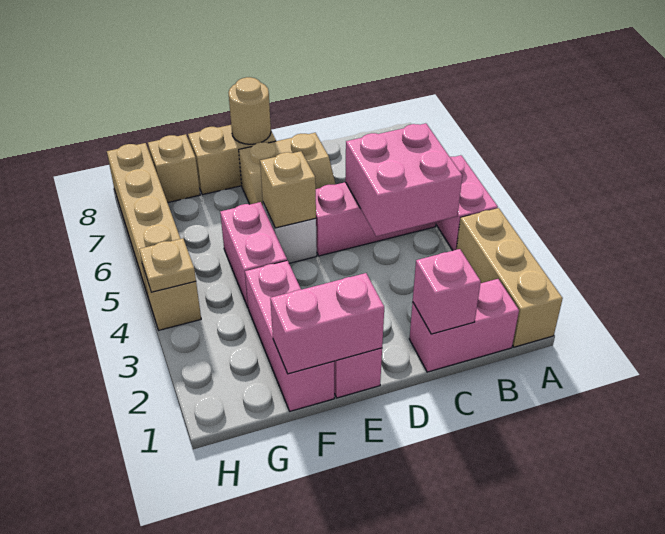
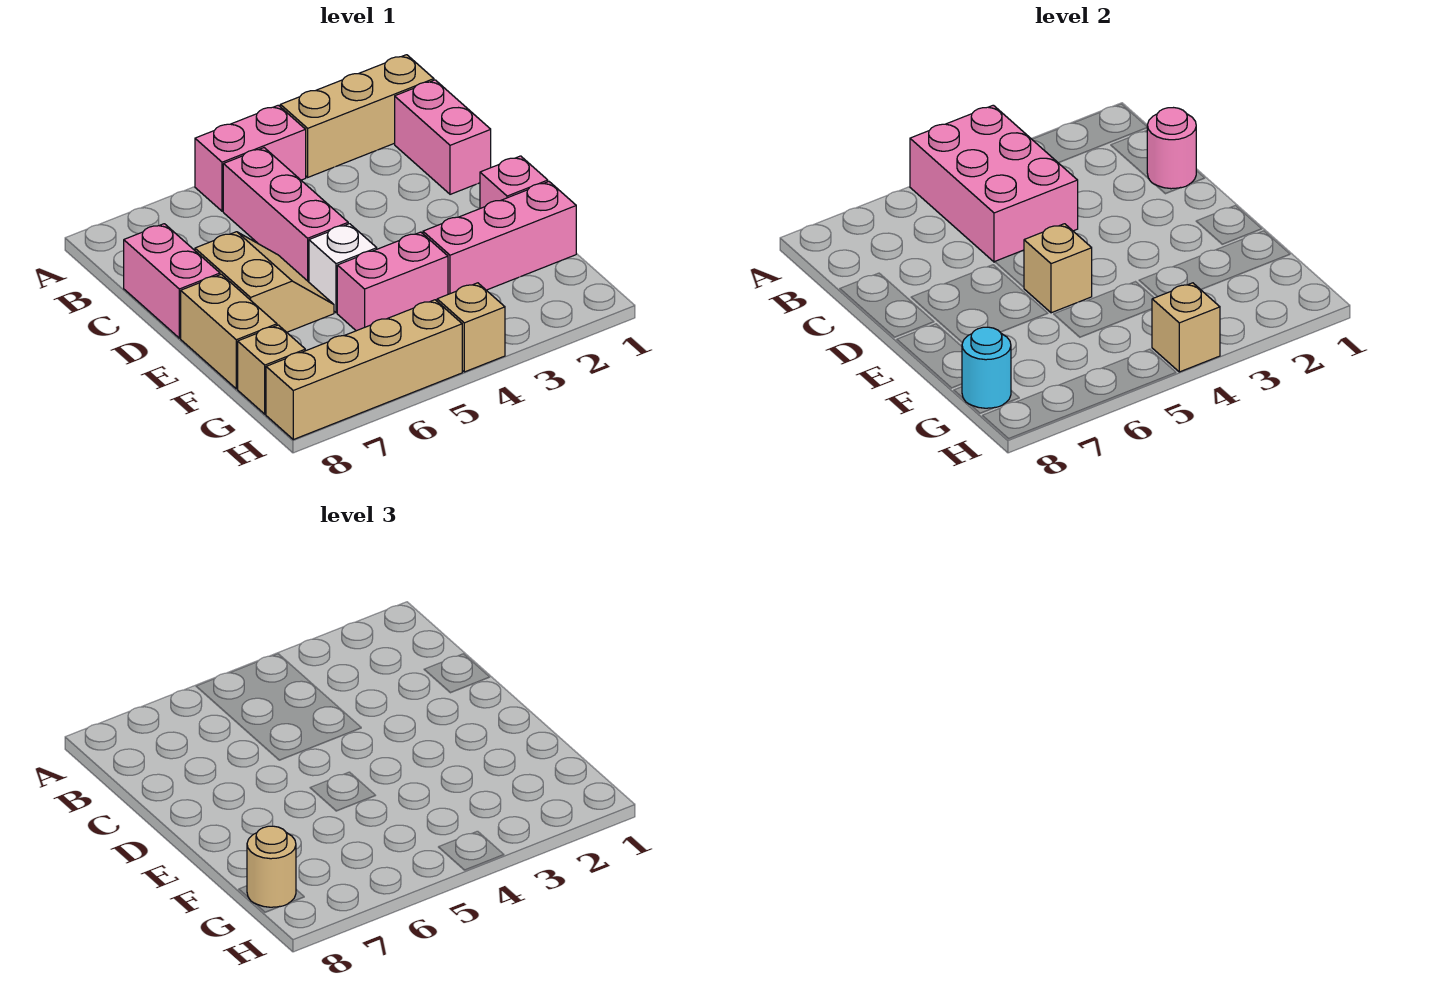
pink 2x2 brick [345,123,462,236] -> pink 2x3 brick [910,105,1078,262]
pink 1x1 brick [413,249,481,334] -> pink 1x1 round brick [1147,108,1196,189]
pink 1x2 brick [270,273,384,374] -> pink 1x2 brick moved to [124,224,220,338]
tan 1x1 round brick [228,77,271,144] -> tan 1x1 round brick moved to [247,826,296,907]
none -> cyan 1x1 round brick [962,327,1011,408]
tan 1x1 plate [139,238,196,292] -> tan 1x1 brick [1152,283,1220,372]

